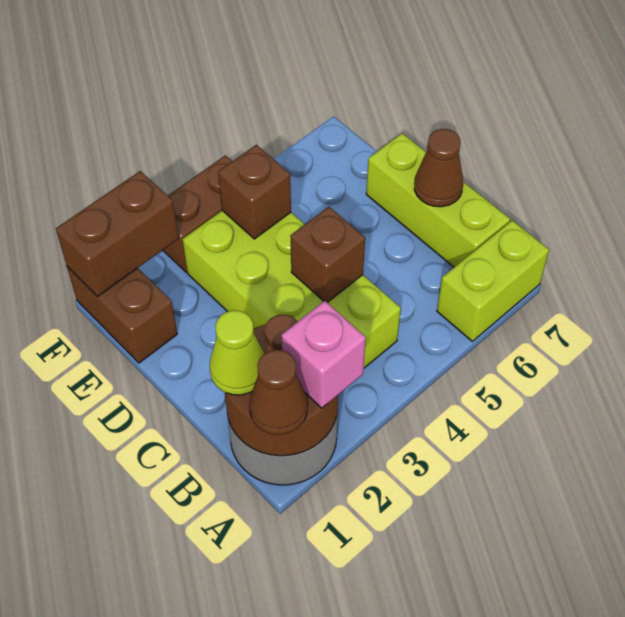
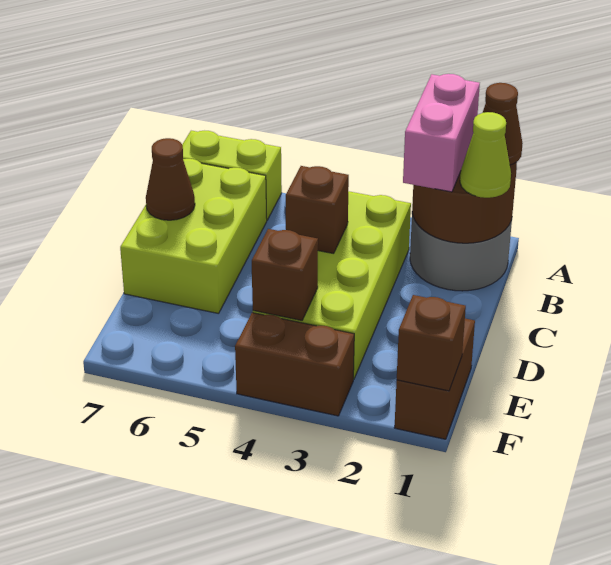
pink 1x1 brick [281,301,366,408] -> pink 1x2 brick [403,74,480,192]
lime 1x3 brick [366,133,510,267] -> lime 2x3 brick [120,159,267,314]
brown 1x2 brick [56,171,179,297] -> brown 1x1 brick [397,295,466,391]

